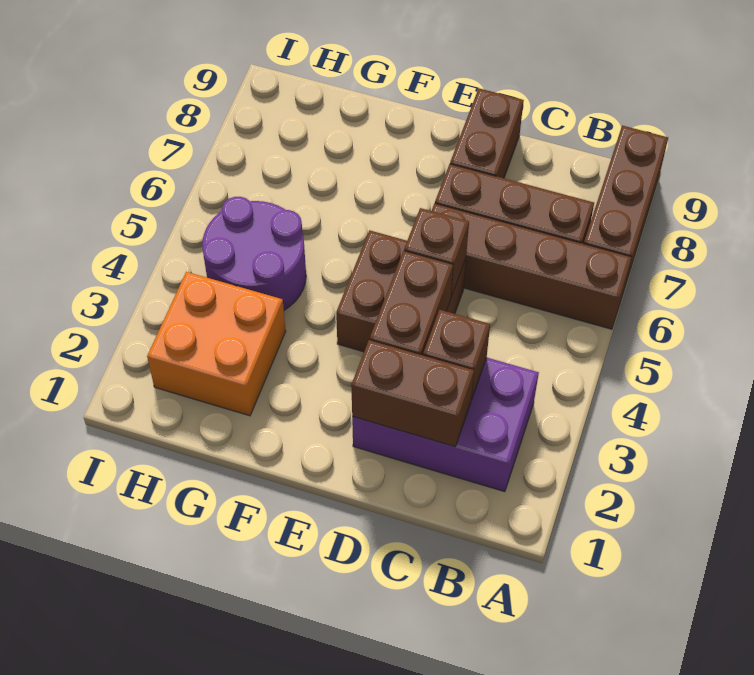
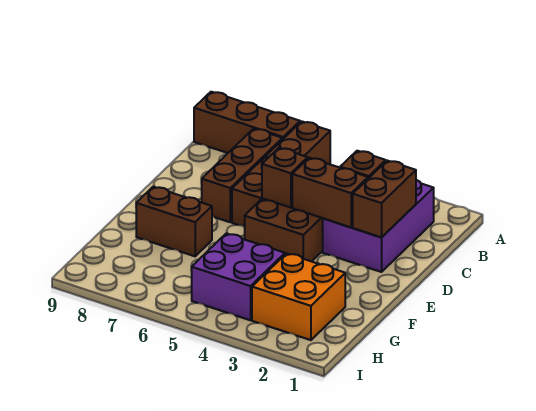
brown 1x2 brick [450,88,524,178] -> brown 1x2 brick moved to [136,187,212,256]
purple 2x2 round brick [202,197,306,310] -> purple 2x2 brick [192,233,285,320]

